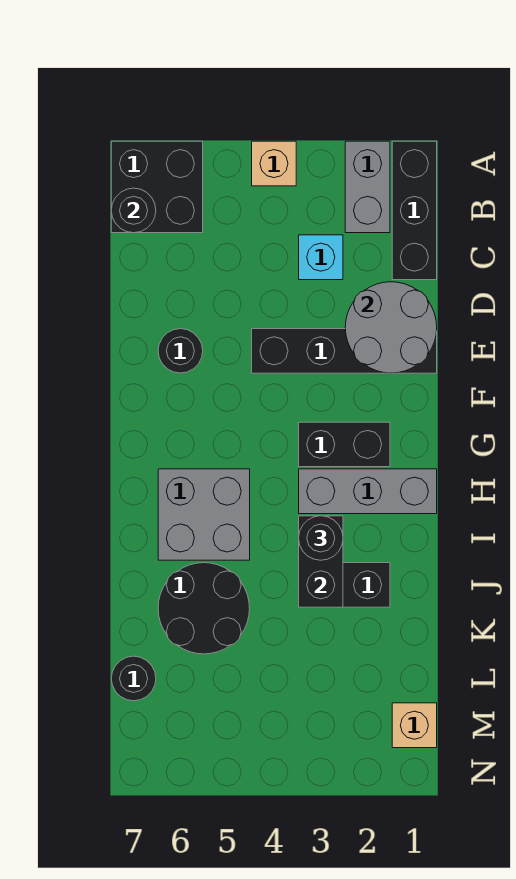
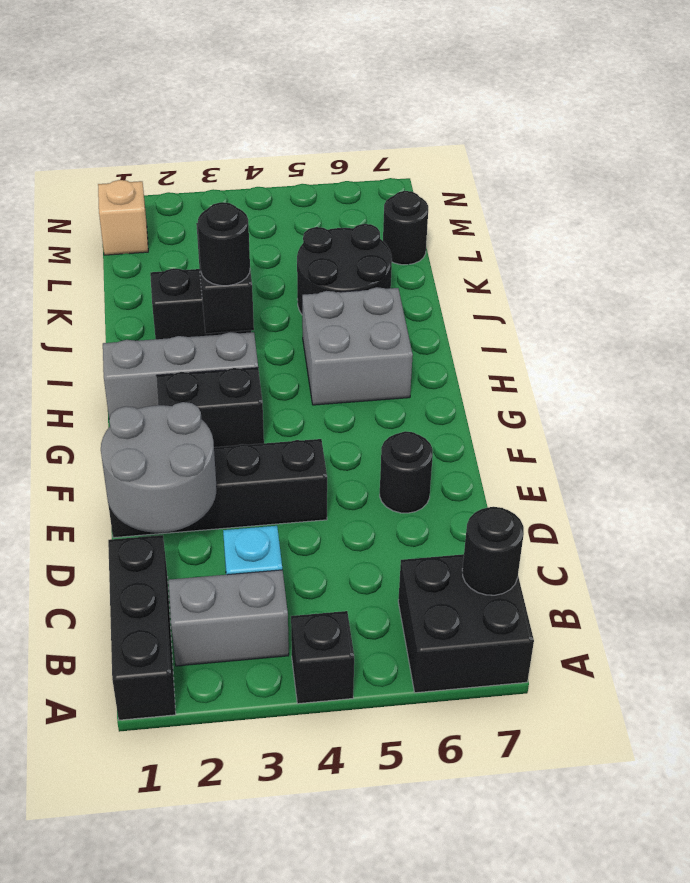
grey 1x2 brick [345,141,390,233] -> grey 1x2 brick turned to [169,570,289,666]
tan 1x1 brick [252,141,296,186] -> black 1x1 brick [291,611,354,704]

